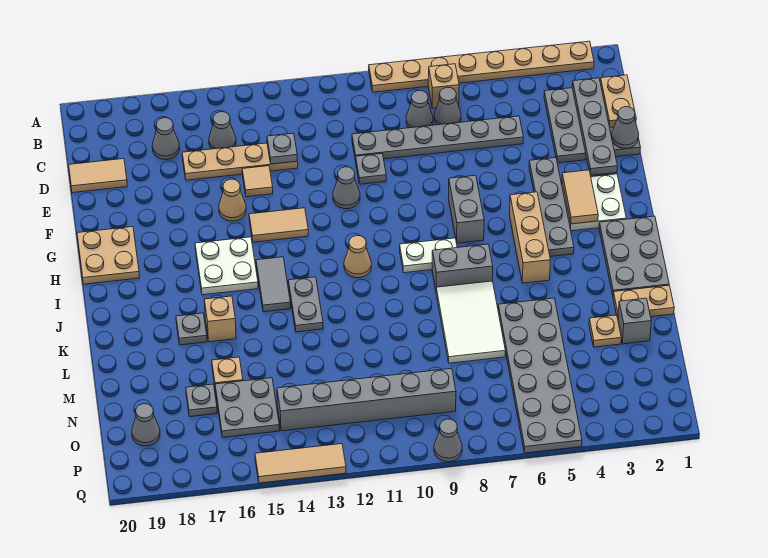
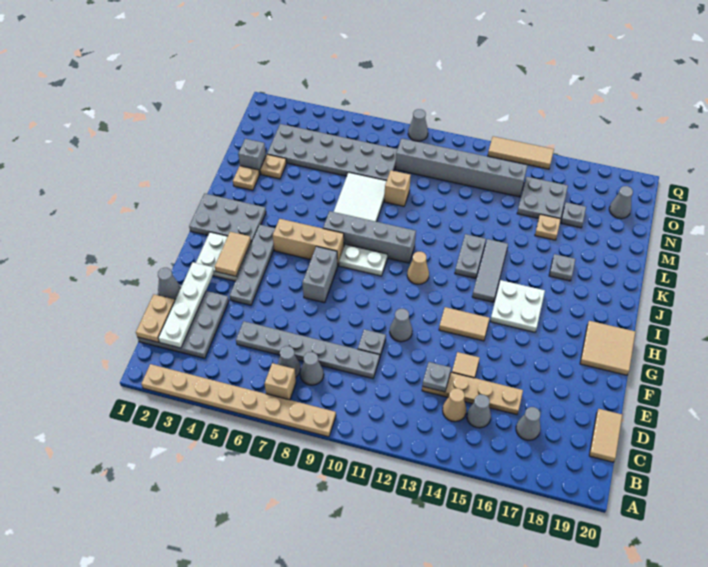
grey 1x4 plate [572,78,617,175] -> white 1x4 plate [158,262,214,348]
tan 1x2 tile [69,159,127,193] -> tan 1x2 tile turned to [589,409,622,462]
tan 1x1 cone [219,179,246,221] -> tan 1x1 cone moved to [443,388,467,422]
tan 2x2 plate [77,227,140,284] -> tan 2x2 tile [580,321,635,375]
tan 1x3 brick [509,192,550,283] -> tan 1x3 brick turned to [273,219,344,264]
grey 2x3 plate [599,216,669,295] -> grey 2x3 plate turned to [189,194,266,243]
grey 1x2 tile [256,257,291,312] -> grey 1x3 tile [472,239,508,302]
grey 1x2 brick [432,244,493,289] -> grey 1x4 brick [323,211,416,263]
tan 1x1 brick [204,296,236,342] -> tan 1x1 brick moved to [384,170,411,206]
tan 1x2 plate [613,285,674,318] -> tan 1x1 plate [233,166,260,190]
grey 2x6 plate [498,298,582,453] -> grey 2x6 plate turned to [267,124,397,181]

